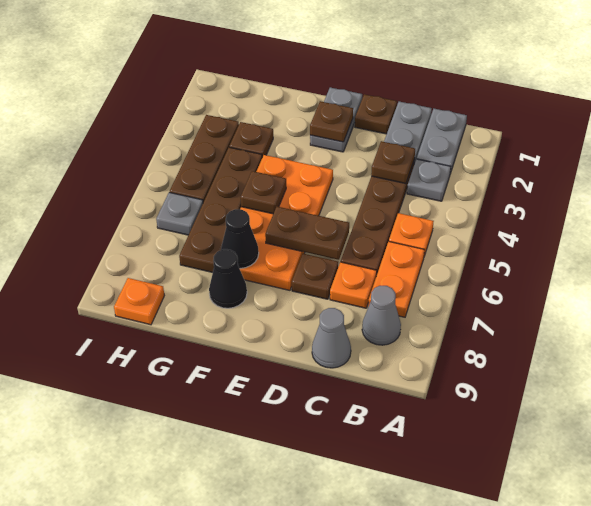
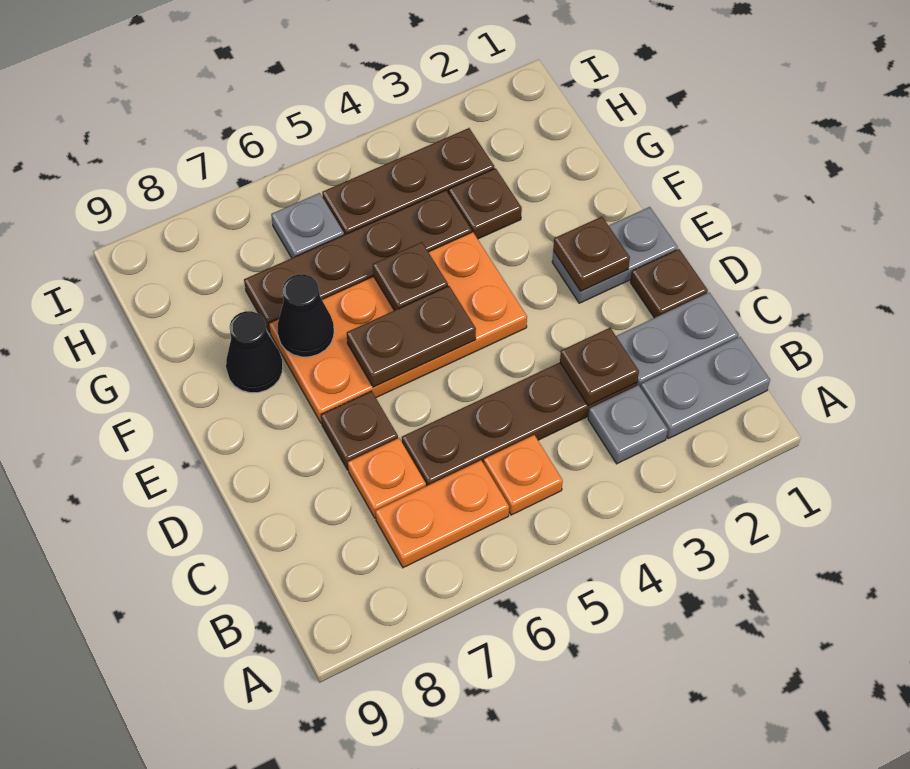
grey 1x1 cone [362,285,401,345] -> none
grey 1x1 cone [312,308,351,368] -> none
brown 1x2 plate [265,207,349,260] -> brown 1x2 plate turned to [347,286,476,387]
orange 1x1 plate [114,278,164,325] -> none

